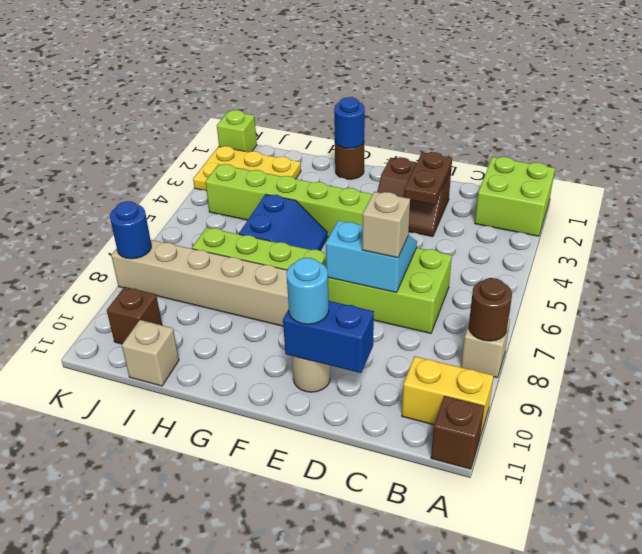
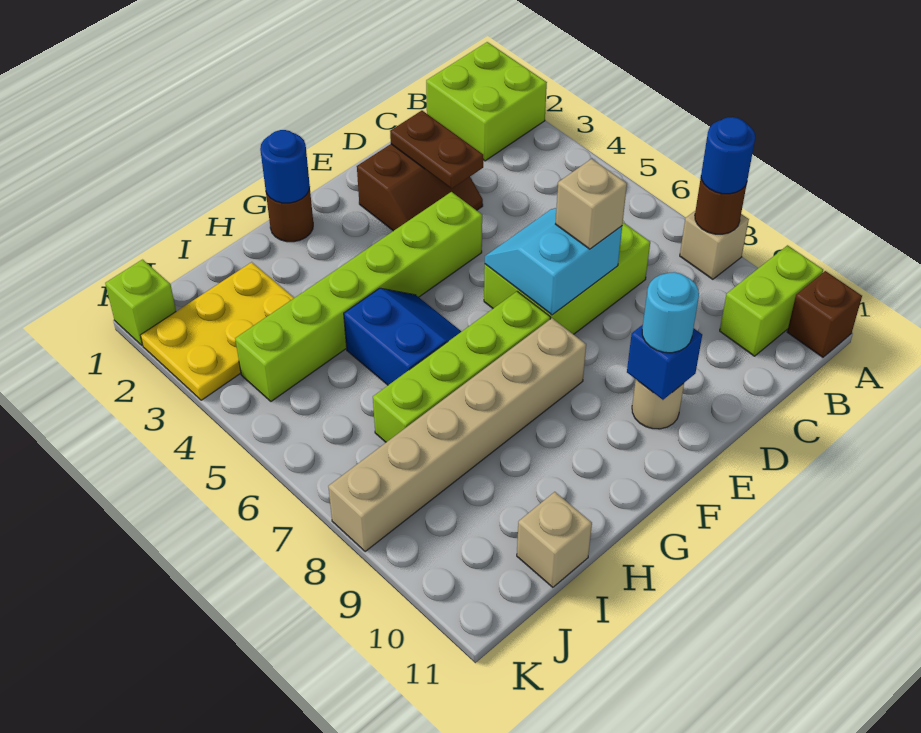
yellow 1x2 brick [402,356,494,436] -> lime 1x2 brick [720,245,823,356]
blue 1x2 brick [283,301,374,373] -> blue 1x1 brick [627,325,702,400]
brown 1x1 brick [107,287,162,344] -> none
blue 1x1 round brick [110,201,151,259] -> blue 1x1 round brick moved to [701,117,755,194]

